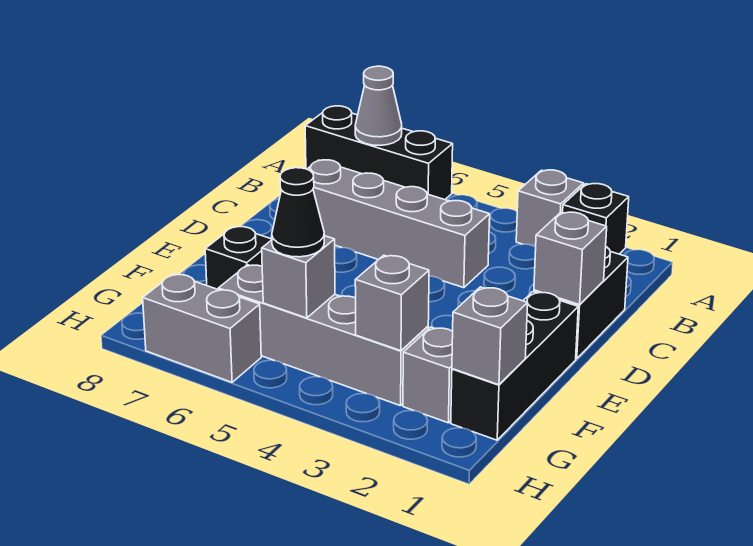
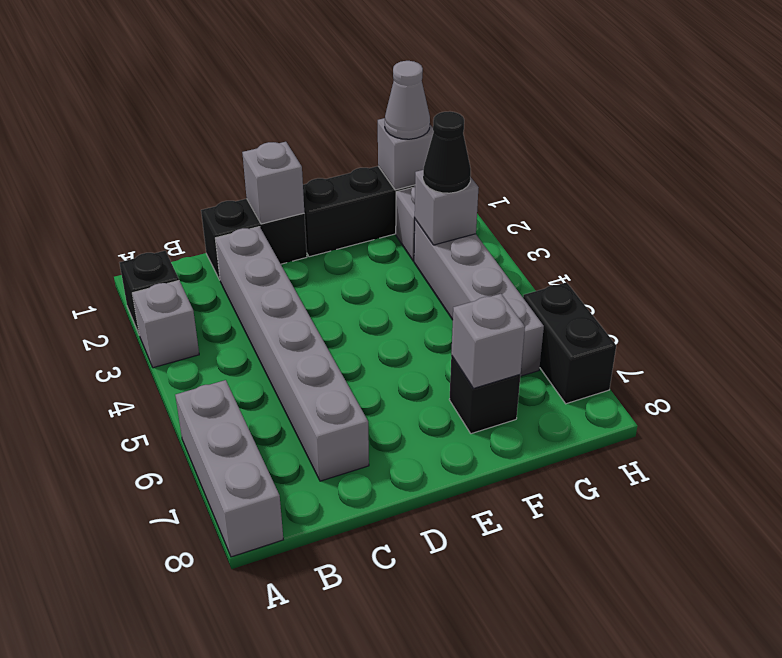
black 1x3 brick [305,106,453,200] -> grey 1x3 brick [175,380,283,557]
grey 1x1 cone [355,66,402,145] -> grey 1x1 cone moved to [385,61,430,139]
grey 1x4 brick [307,160,490,288] -> grey 1x6 brick [215,227,369,481]
grey 1x1 brick [262,236,335,318] -> grey 1x1 brick moved to [451,294,525,388]
black 1x1 cone [272,168,324,257] -> black 1x1 cone moved to [423,111,471,193]
grey 1x2 brick [143,274,261,382] -> black 1x2 brick [523,282,616,404]

